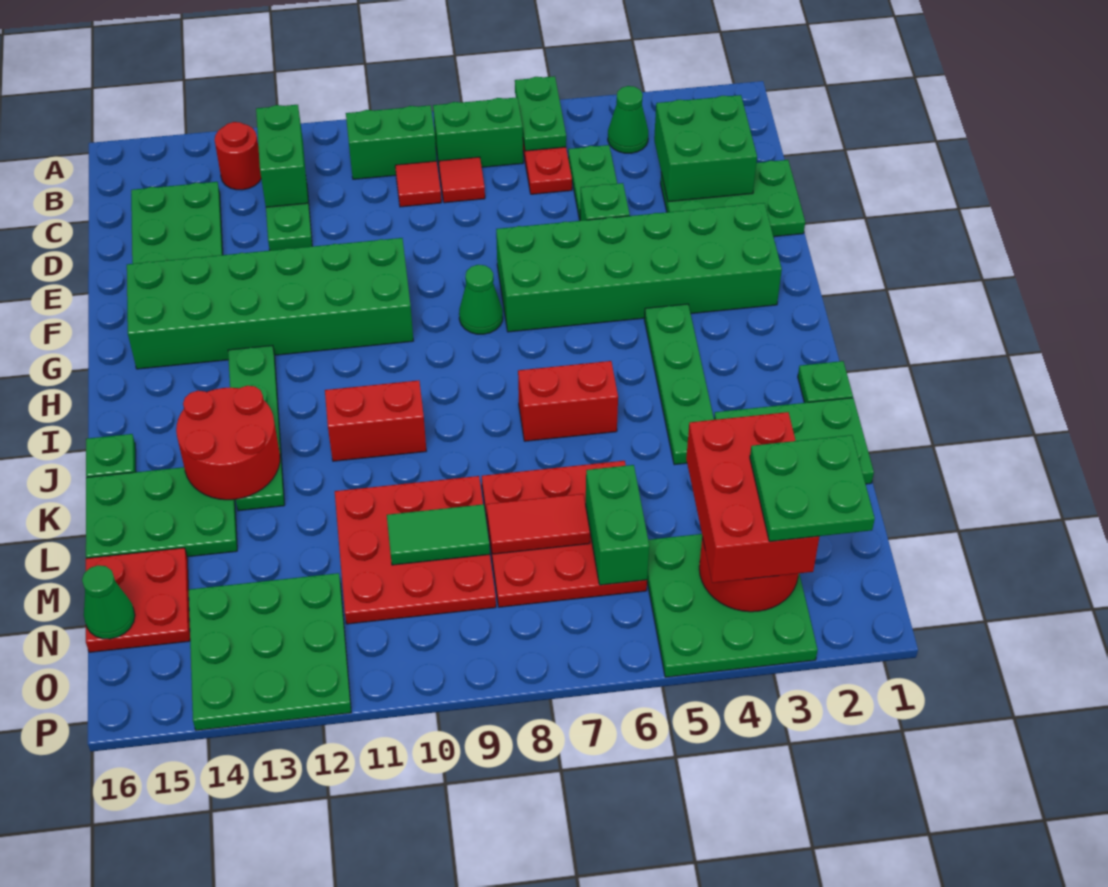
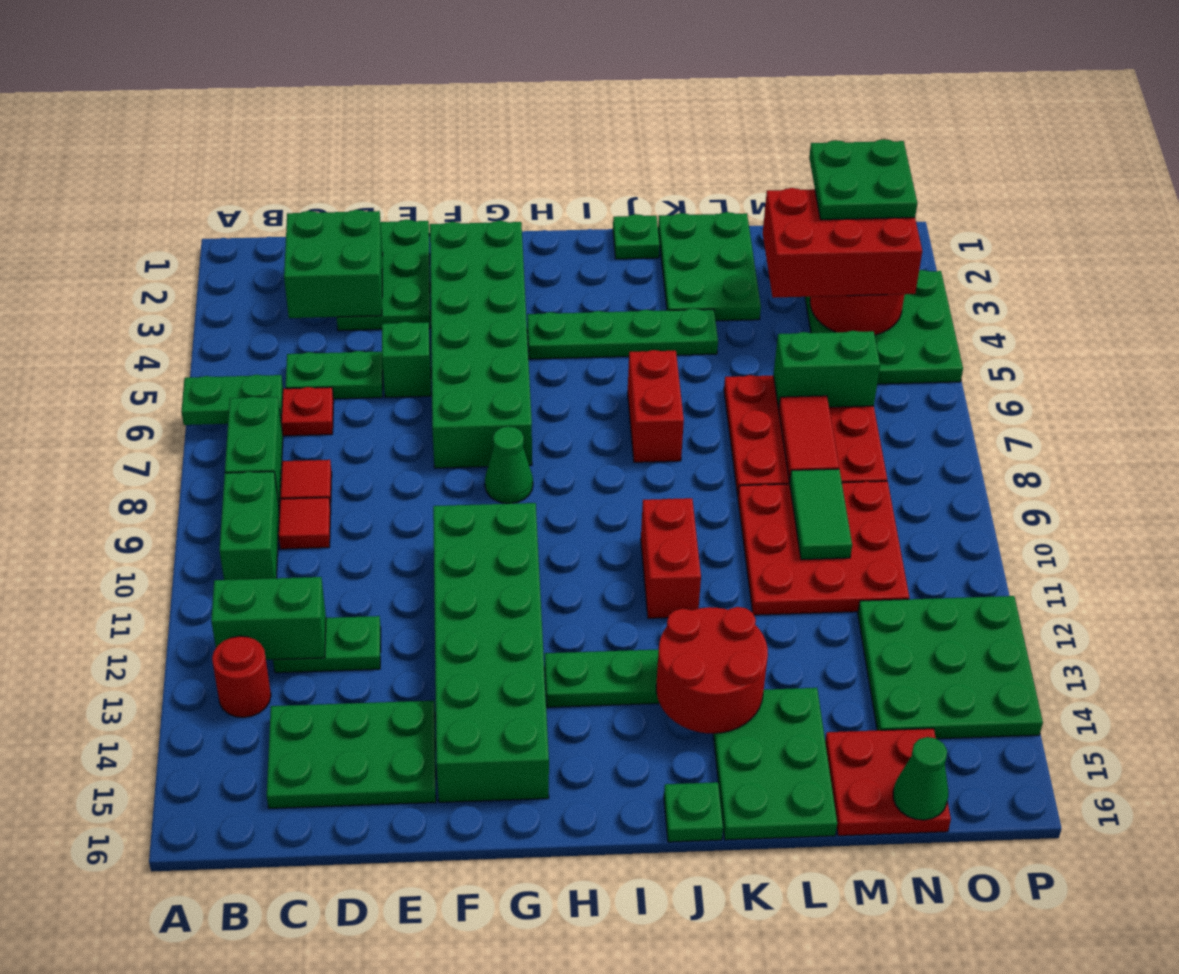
green 1x1 cone [608,86,648,153] -> none

